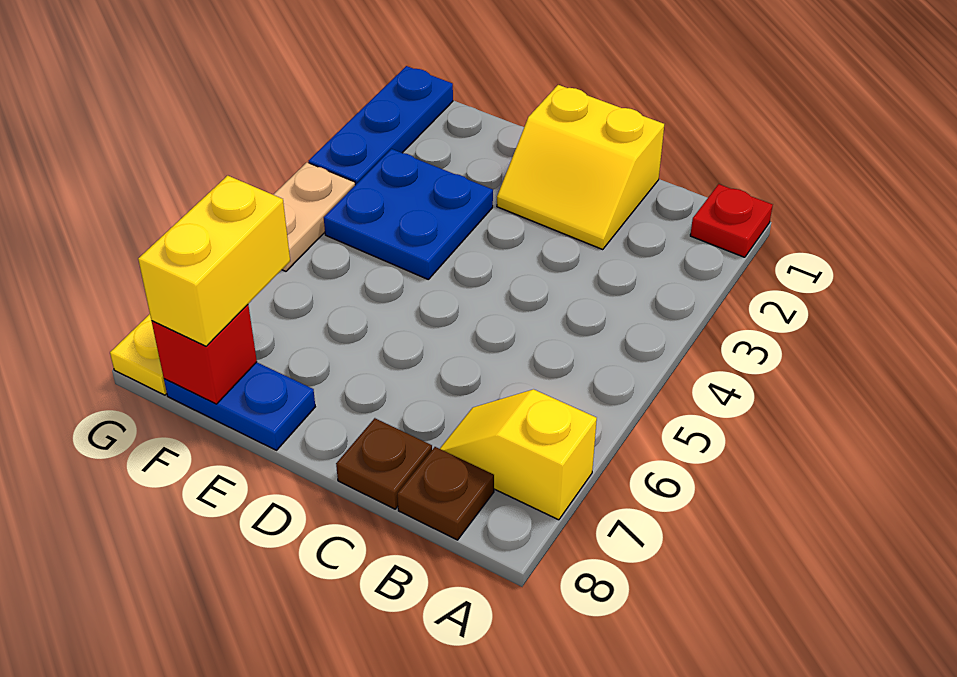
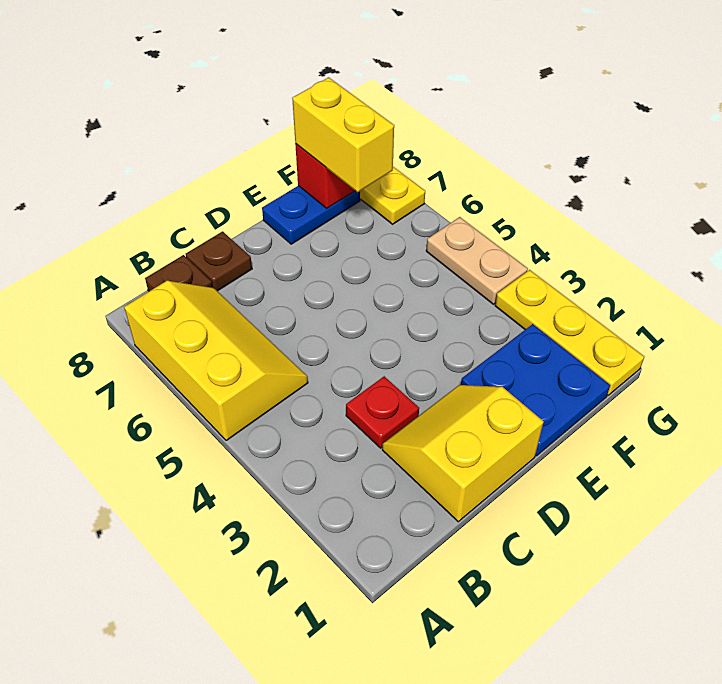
red 1x1 plate [690,184,773,257] -> red 1x1 plate moved to [346,376,419,448]
yellow 1x2 slope [440,389,597,520] -> yellow 2x3 slope [124,281,308,441]
blue 2x2 plate [324,149,493,279] -> blue 2x2 plate moved to [461,324,610,456]
blue 1x3 plate [309,66,453,185] -> yellow 1x3 plate [495,270,644,395]

